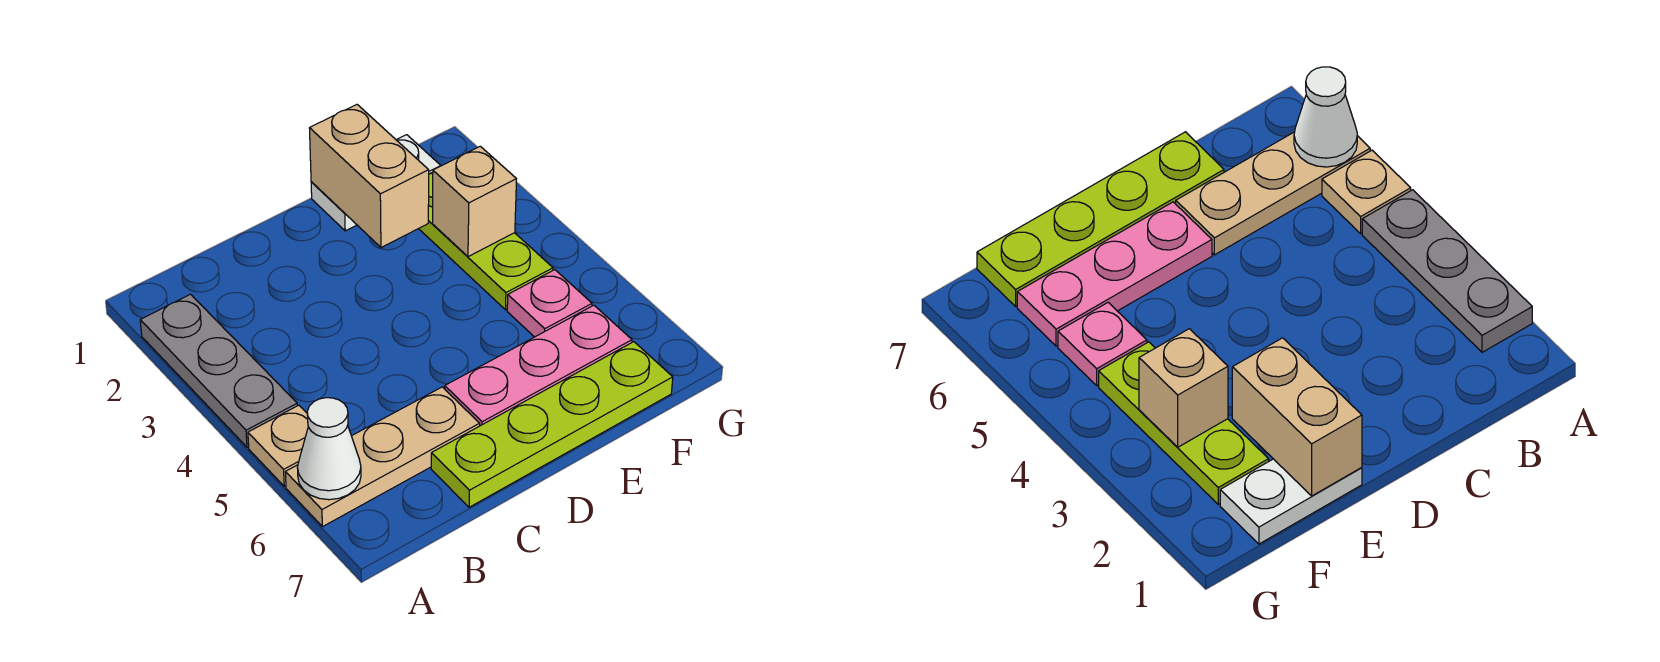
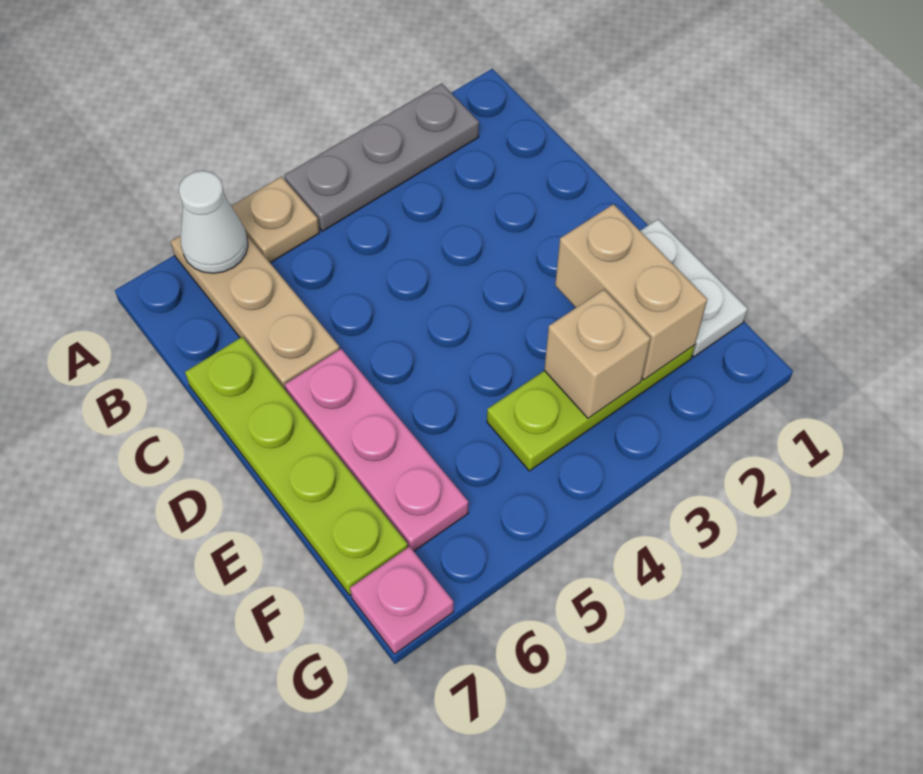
tan 1x2 brick [309,105,429,248] -> tan 1x2 brick turned to [555,204,707,380]
pink 1x1 plate [507,270,592,337] -> pink 1x1 plate moved to [350,547,454,654]

